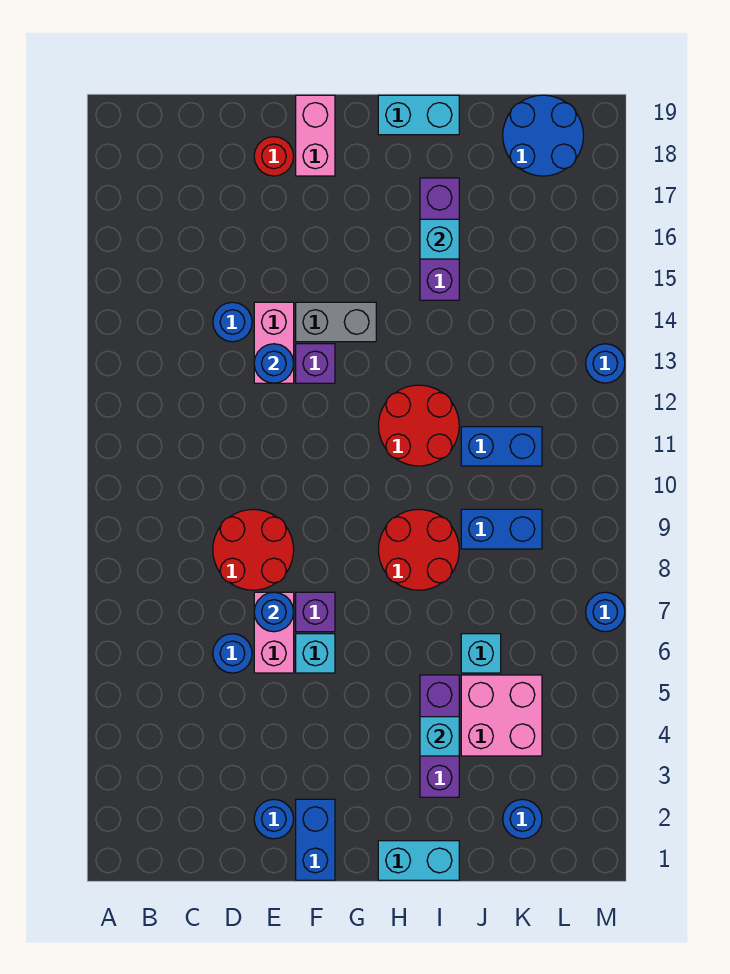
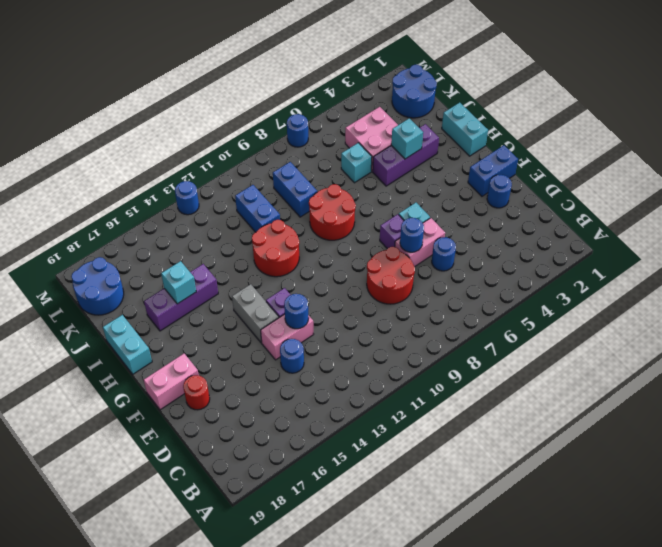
blue 1x1 round brick [503,799,542,839] -> blue 2x2 round brick [392,65,437,118]

